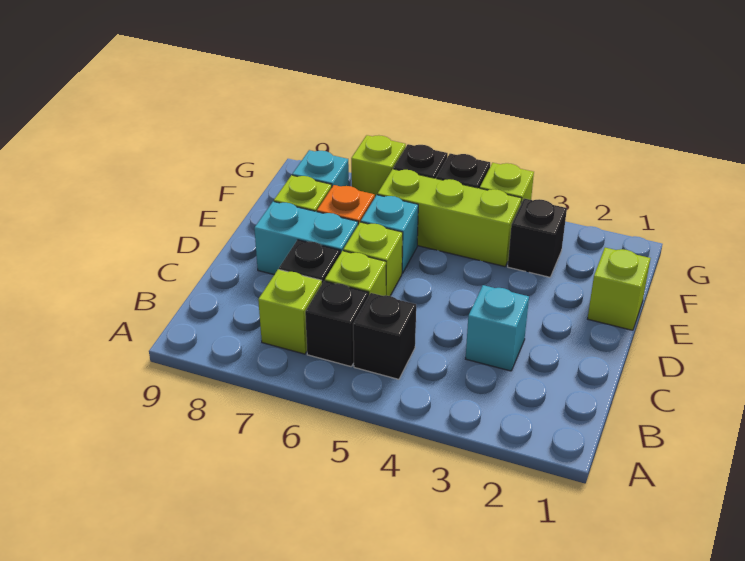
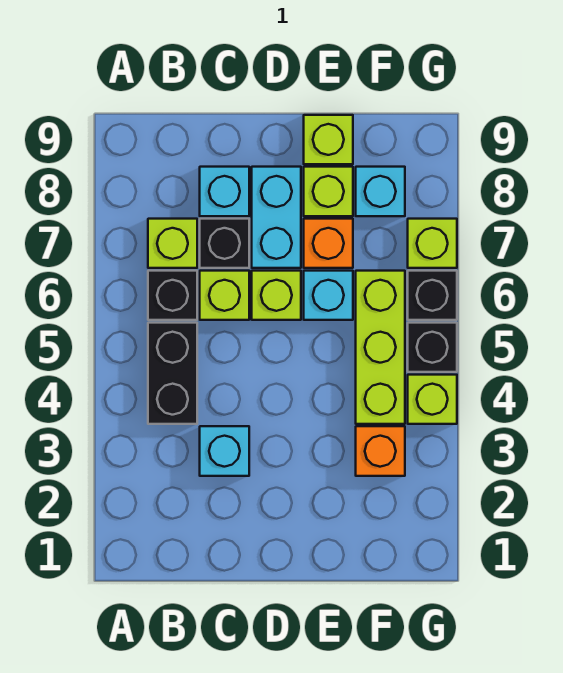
black 1x1 brick [353,293,416,379] -> black 1x2 brick [148,323,197,424]
none -> cyan 1x1 brick [200,167,249,216]
lime 1x1 brick [588,248,651,330] -> lime 1x1 brick moved to [304,115,353,164]
black 1x1 brick [508,198,567,277] -> orange 1x1 brick [356,426,405,476]

